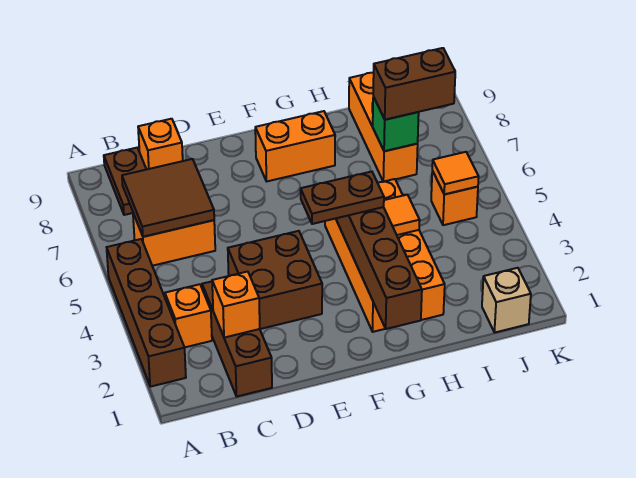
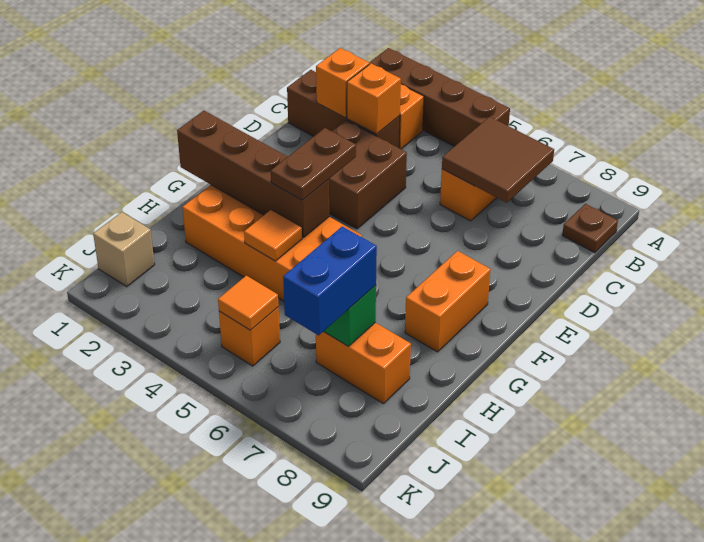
brown 1x2 plate [104,148,146,215] -> brown 1x1 plate [562,204,618,253]
orange 1x1 brick [138,119,183,169] -> orange 1x1 brick moved to [347,64,401,134]
orange 1x3 brick [349,73,418,182] -> orange 1x2 brick [316,323,411,404]
brown 1x2 brick [373,48,455,120] -> blue 1x2 brick [283,226,377,335]

